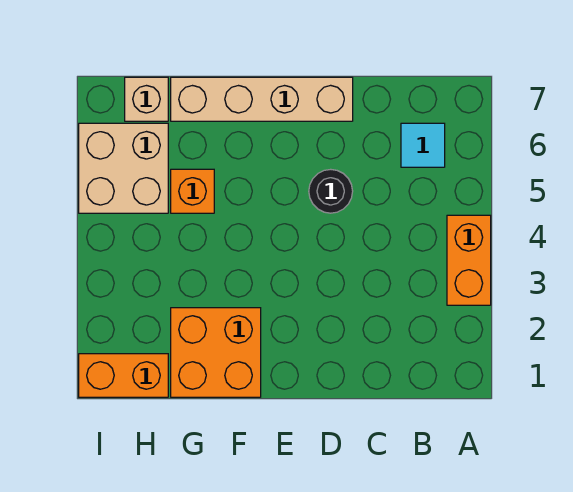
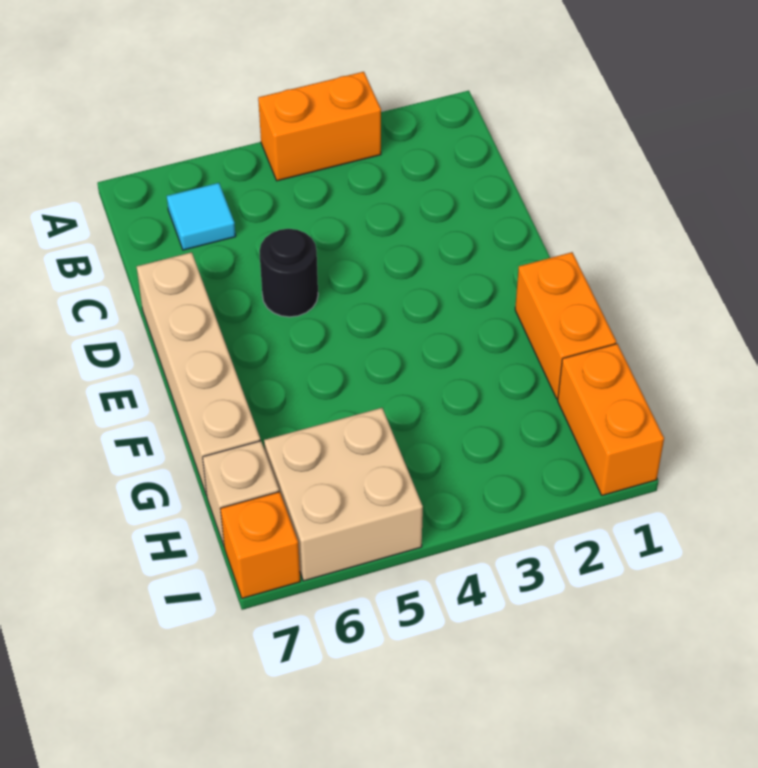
orange 2x2 brick [171,308,261,397] -> orange 1x2 brick [515,252,616,399]
orange 1x1 brick [171,169,214,213] -> orange 1x1 brick moved to [220,492,300,598]

